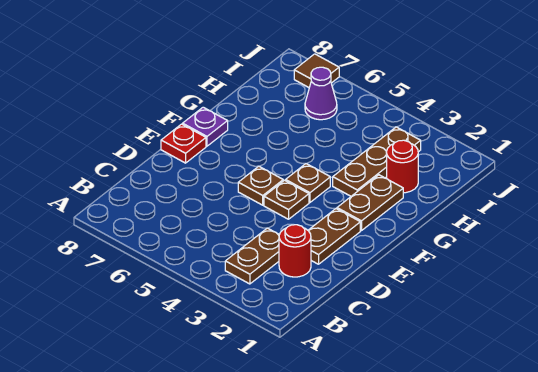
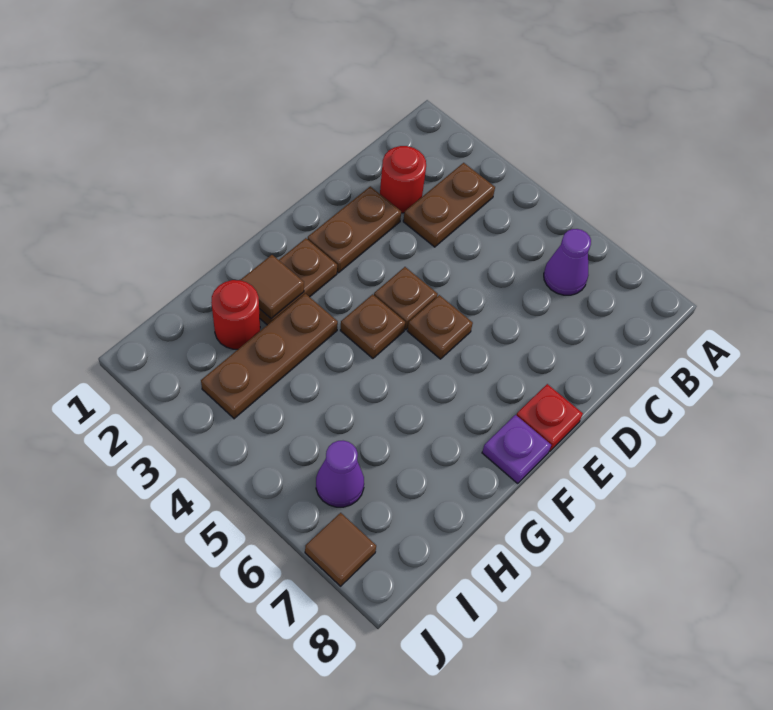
none -> purple 1x1 cone [544,229,591,295]
none -> brown 1x1 tile [241,255,304,319]

